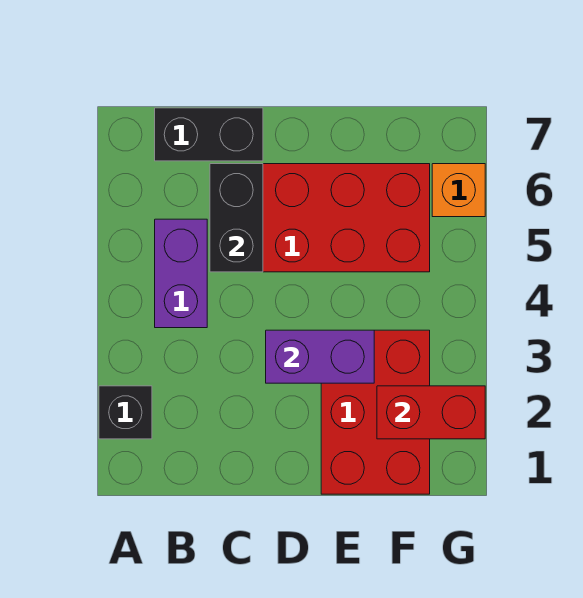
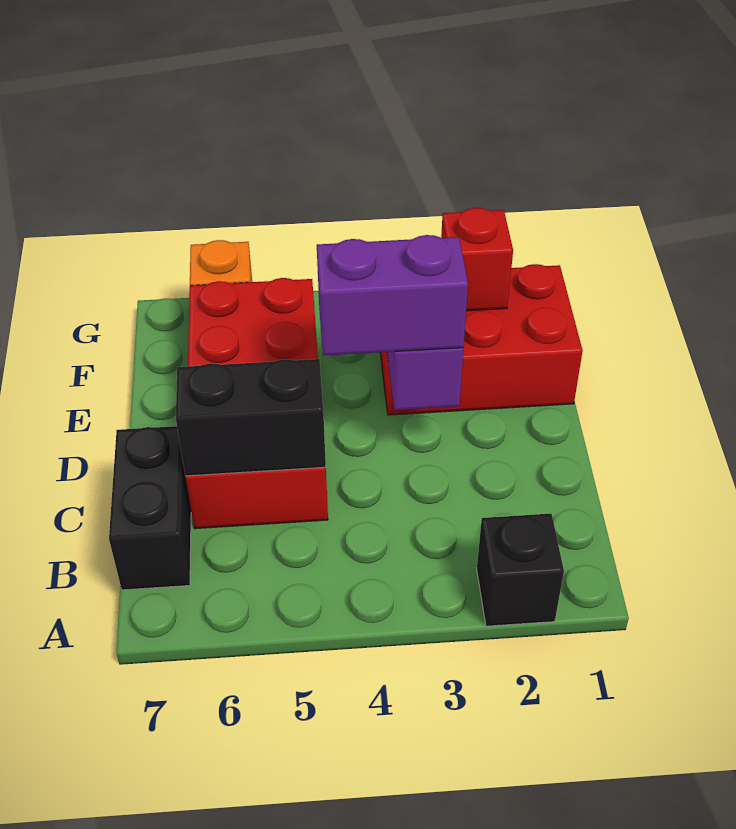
purple 1x2 brick [155,219,207,328] -> purple 1x2 brick moved to [317,235,468,356]
red 1x2 brick [377,386,485,439] -> red 1x1 brick [441,208,513,311]

